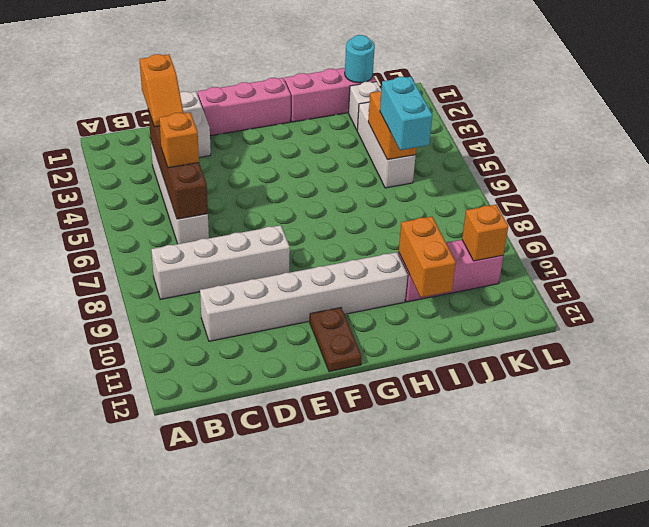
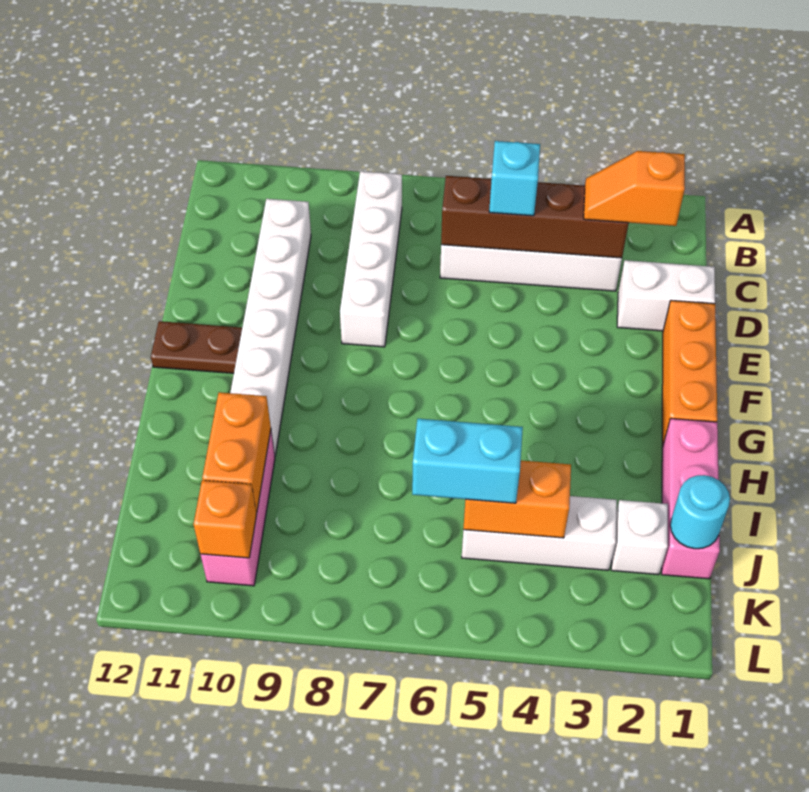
orange 1x1 brick [159,112,199,168] -> cyan 1x1 brick [489,141,540,216]
pink 1x3 brick [198,78,291,136] -> orange 1x3 brick [662,300,717,447]
orange 1x2 brick [399,216,456,297] -> orange 1x2 brick turned to [202,392,271,513]

